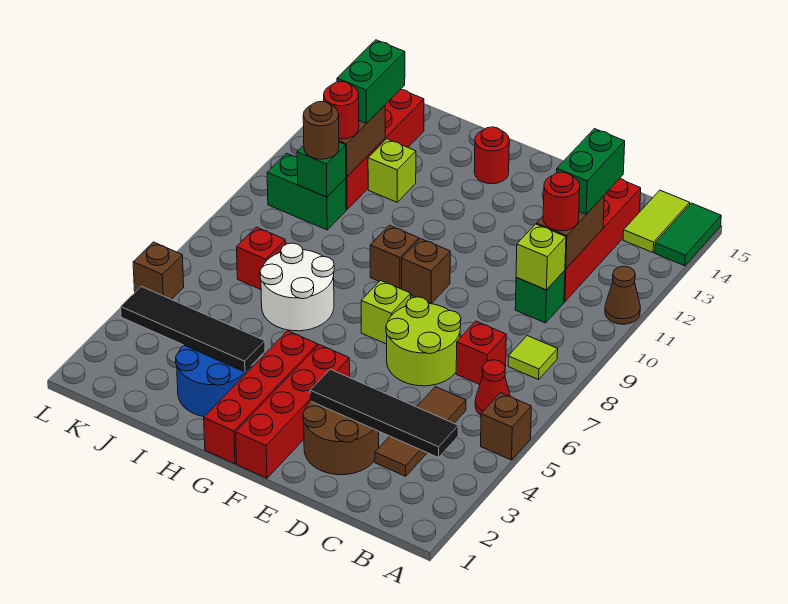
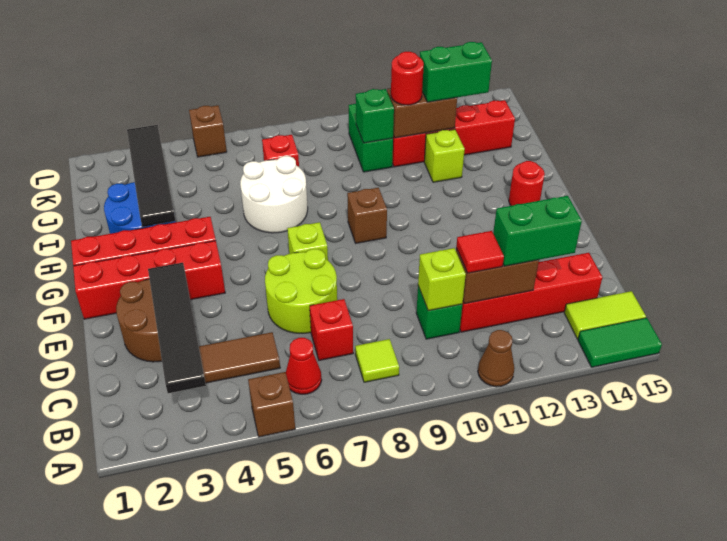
red 1x1 round brick [543,172,580,231] -> red 1x1 tile [456,231,504,273]
brown 1x1 brick [402,239,450,304] -> none
brown 1x1 round brick [303,101,339,159] -> none

